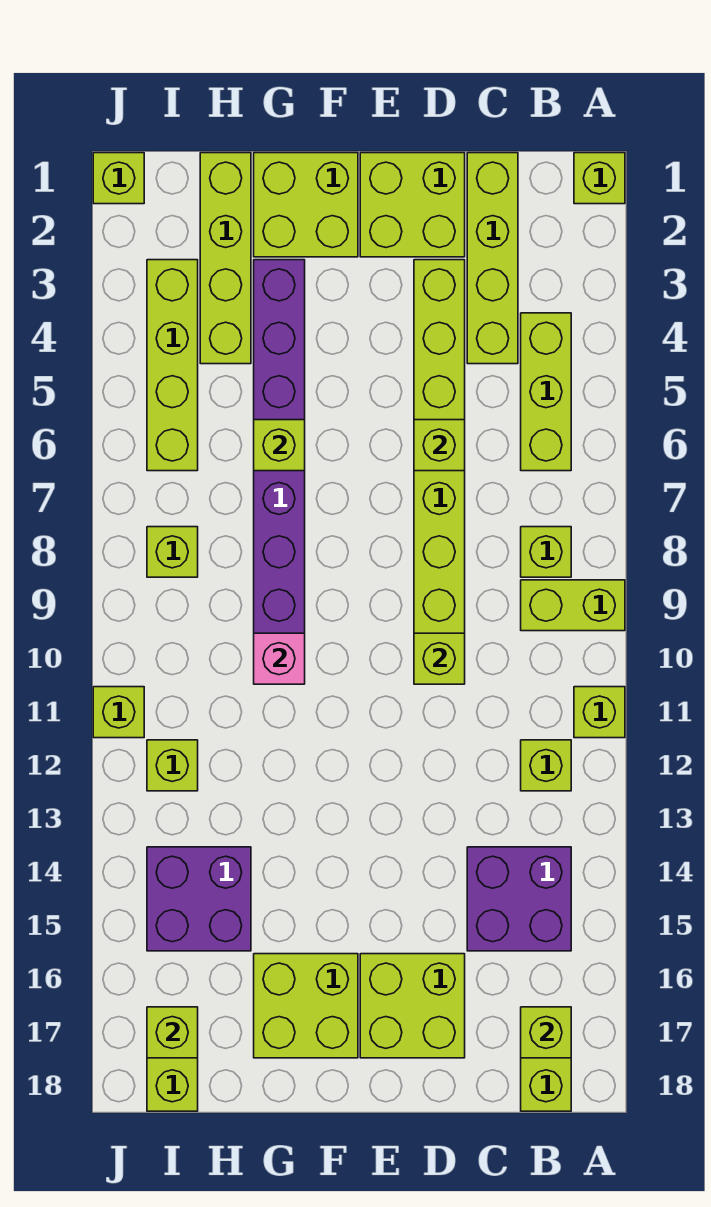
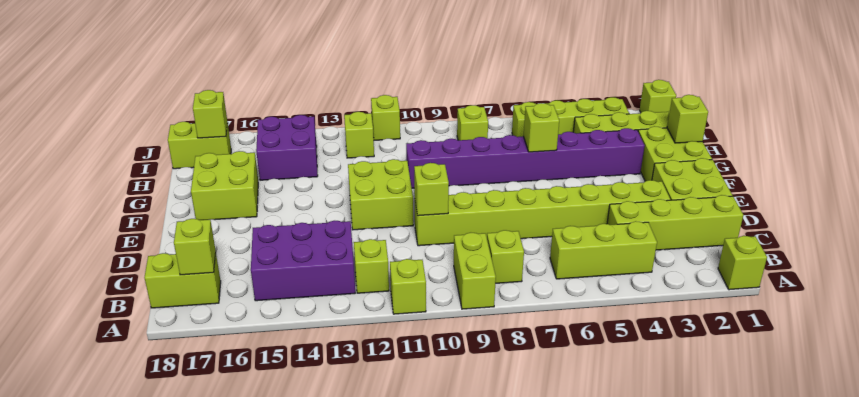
purple 2x2 brick [467,847,571,951] -> purple 2x3 brick [251,221,355,301]
lime 1x1 brick [414,420,465,471] -> lime 1x1 brick moved to [667,95,708,143]
lime 2x2 brick [360,954,465,1058] -> lime 2x2 brick moved to [348,159,413,230]
pink 1x1 brick [254,633,305,684] -> none

